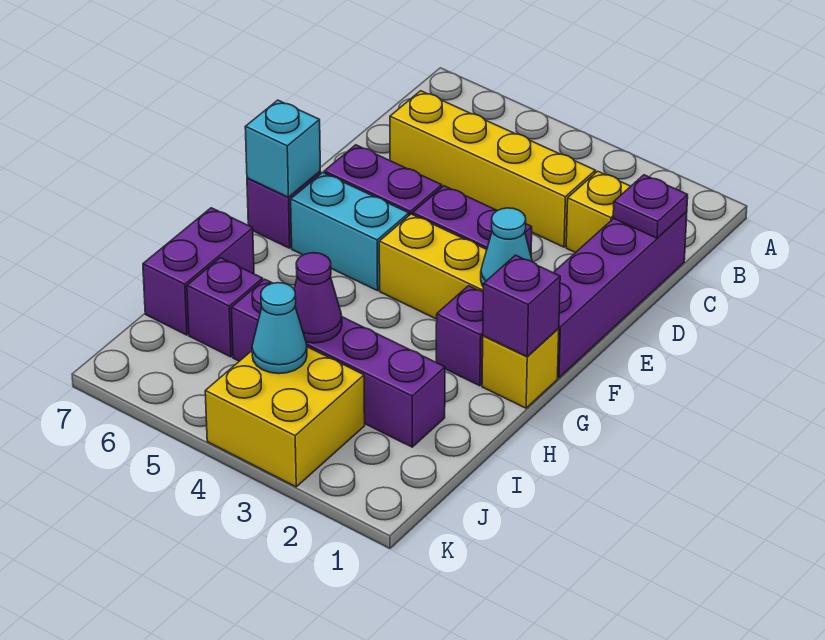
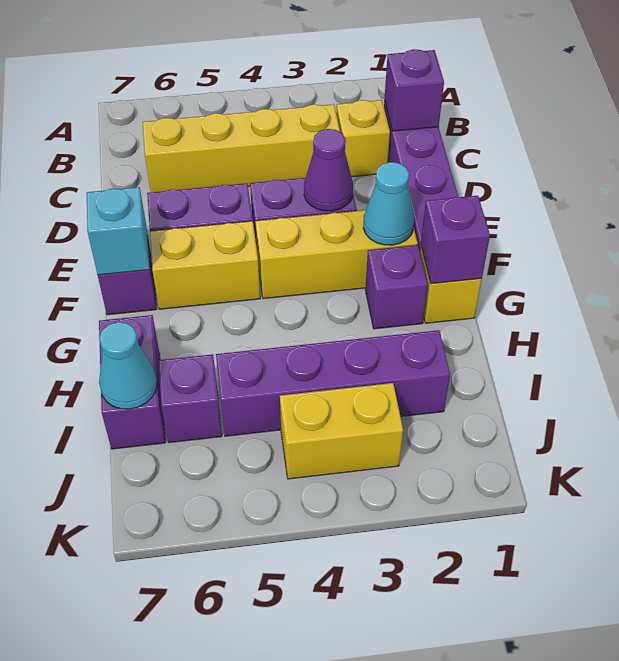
purple 1x1 plate [613,175,688,238] -> purple 1x1 brick [384,49,444,131]
cyan 1x2 brick [291,172,409,291] -> yellow 1x2 brick [150,221,260,309]
purple 1x1 cone [294,253,342,343] -> purple 1x1 cone moved to [304,129,353,211]
yellow 2x2 brick [205,347,365,487] -> yellow 1x2 brick [280,383,403,479]
cyan 1x1 cone [252,283,307,374] -> cyan 1x1 cone moved to [99,322,157,409]

